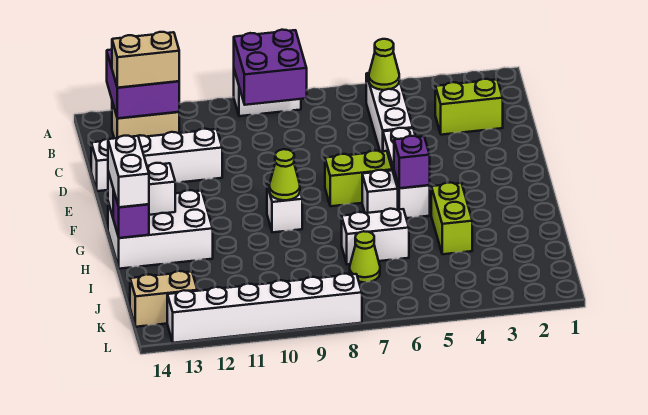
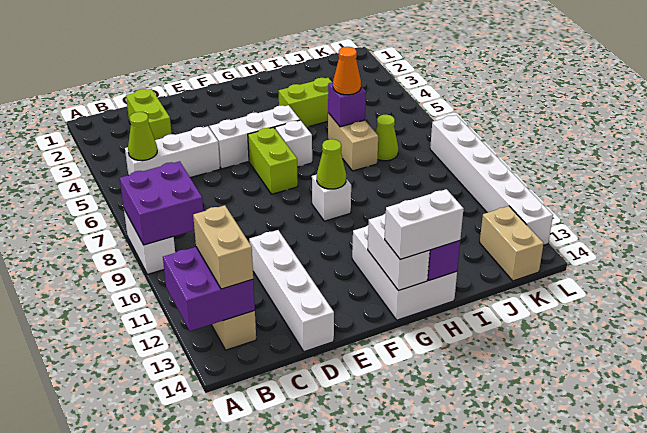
purple 1x1 brick [394,136,430,188] -> purple 1x1 brick moved to [328,82,366,127]
white 1x2 brick [342,209,409,264] -> tan 1x2 brick [328,113,378,171]
none -> orange 1x1 cone [333,47,361,95]

